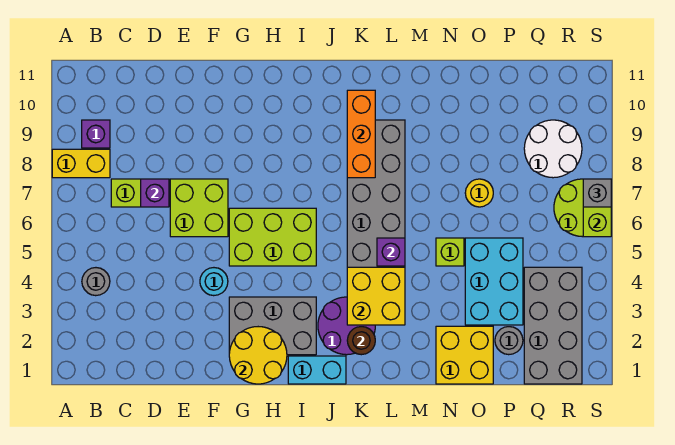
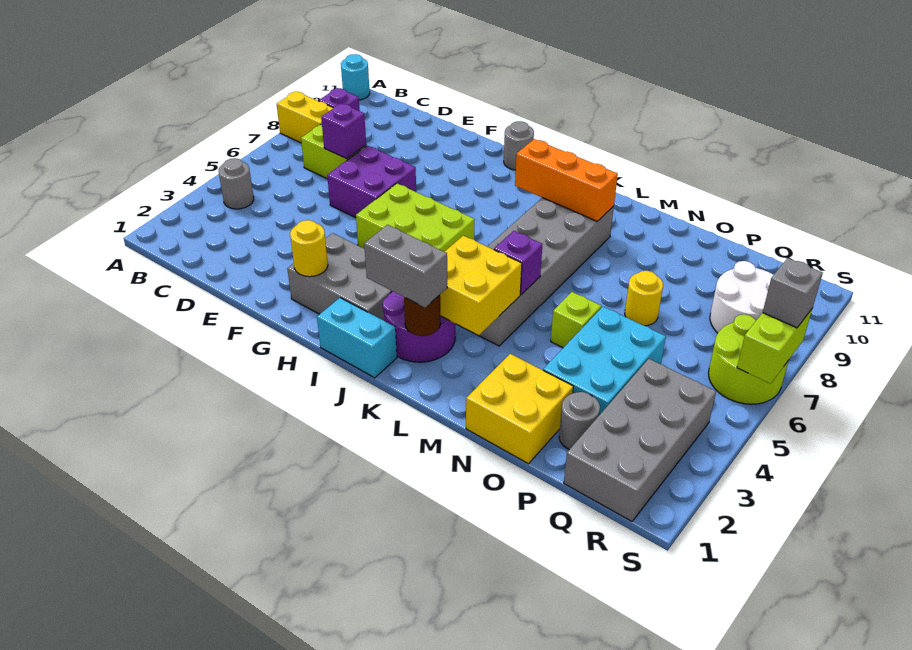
lime 2x2 brick [170,179,228,237] -> purple 2x2 brick [327,146,416,218]
cyan 1x1 round brick [200,268,228,296] -> cyan 1x1 round brick moved to [341,54,370,100]
yellow 2x2 round brick [229,327,287,384] -> yellow 1x1 round brick [290,220,328,277]
none -> grey 1x1 round brick [504,121,534,170]
none -> grey 1x2 brick [364,225,447,308]
orange 1x3 brick [347,90,375,178] -> orange 1x3 brick turned to [515,139,618,221]

